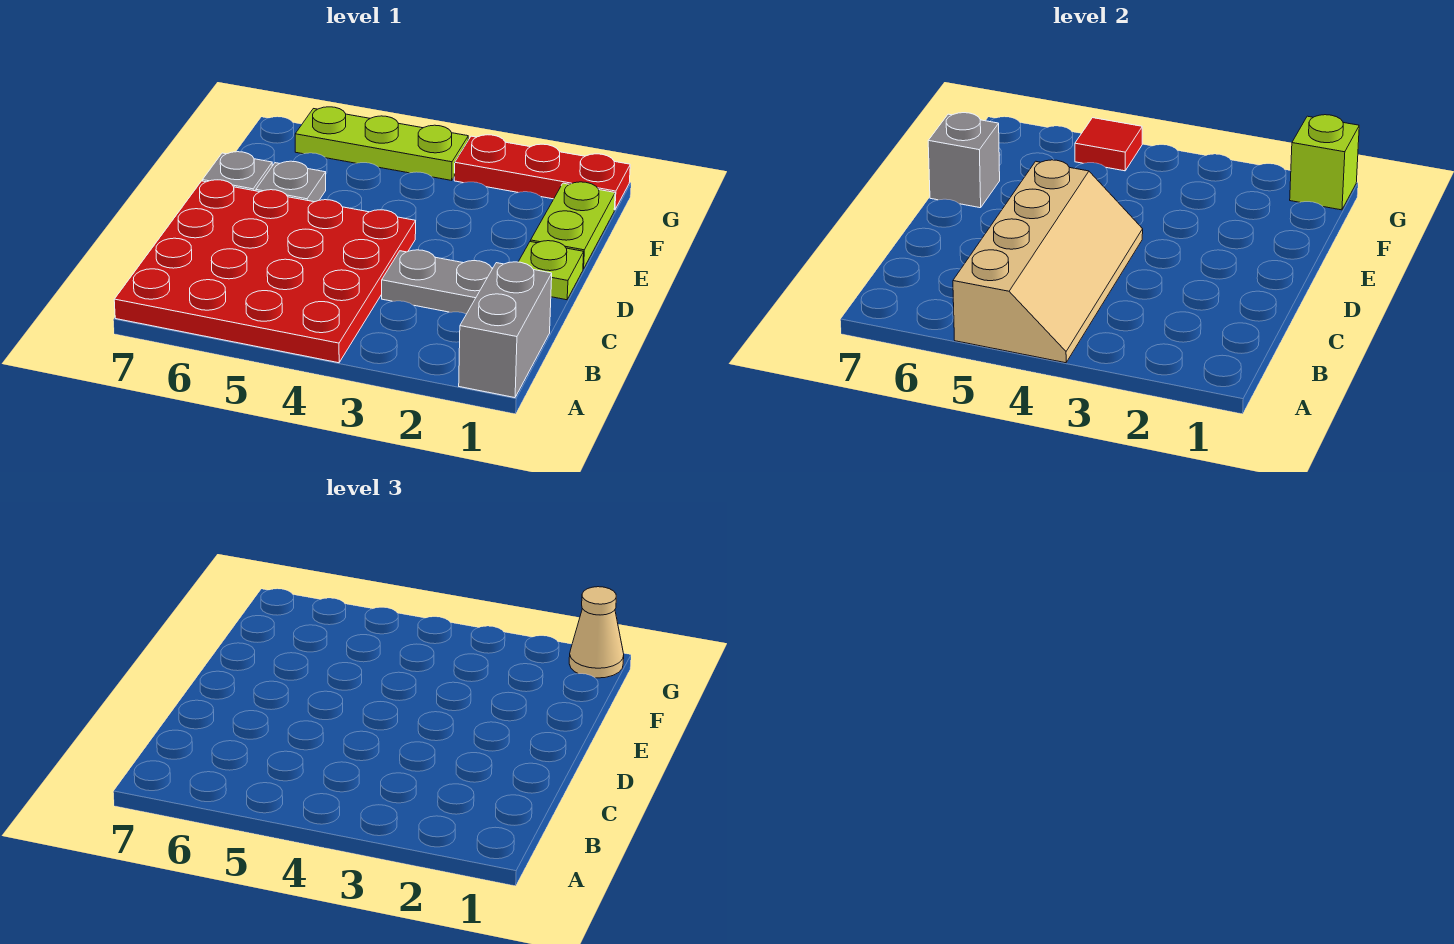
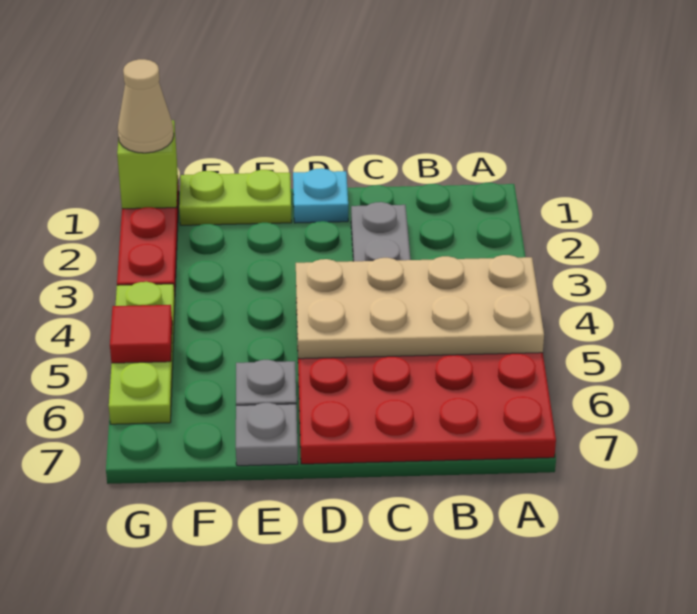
grey 1x2 brick [459,262,552,398] -> none
tan 2x4 slope [953,160,1143,363] -> tan 2x4 plate [296,255,544,359]
lime 1x1 plate [519,241,584,300] -> cyan 1x1 plate [293,168,348,223]
grey 1x1 brick [928,113,1000,208] -> none

